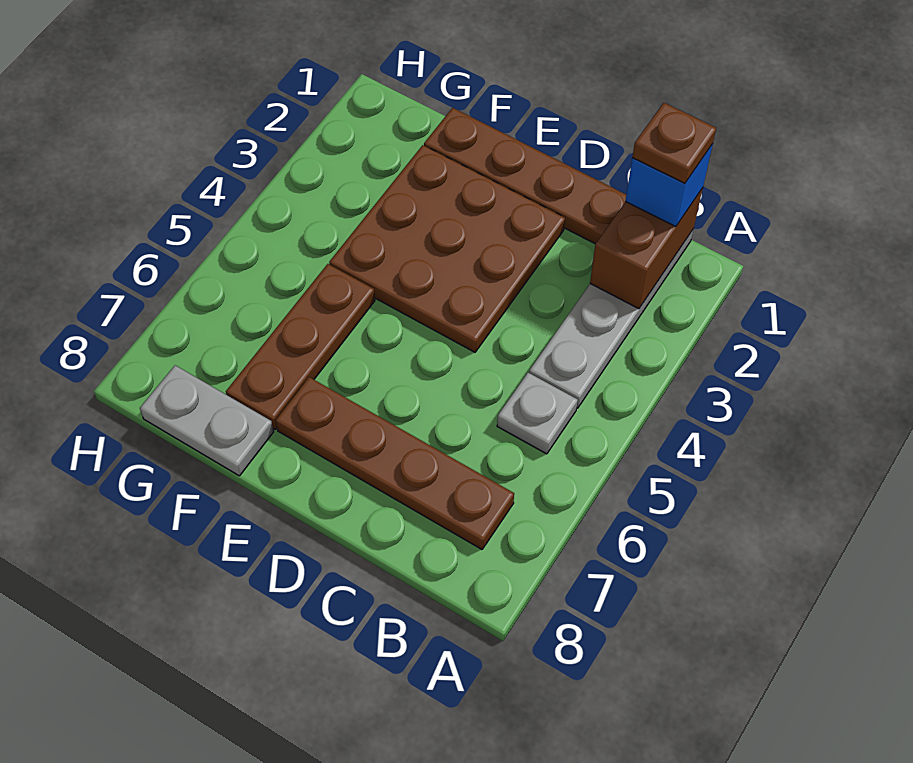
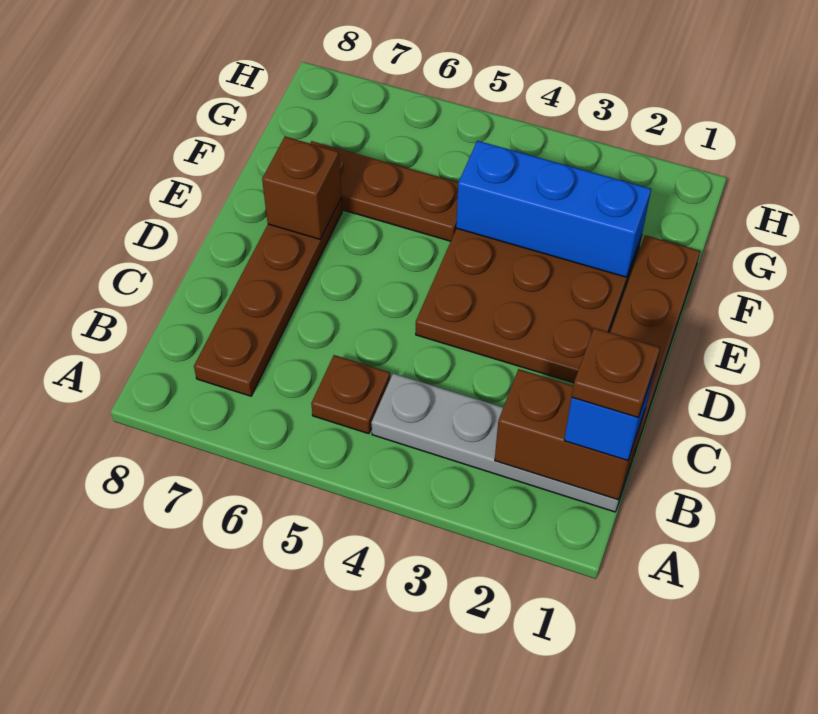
grey 1x1 plate [497,373,578,454] -> brown 1x1 plate [311,355,390,434]
none -> brown 1x1 brick [262,137,341,239]
none -> blue 1x3 brick [456,141,651,277]
grey 1x2 plate [140,365,274,476] -> none

